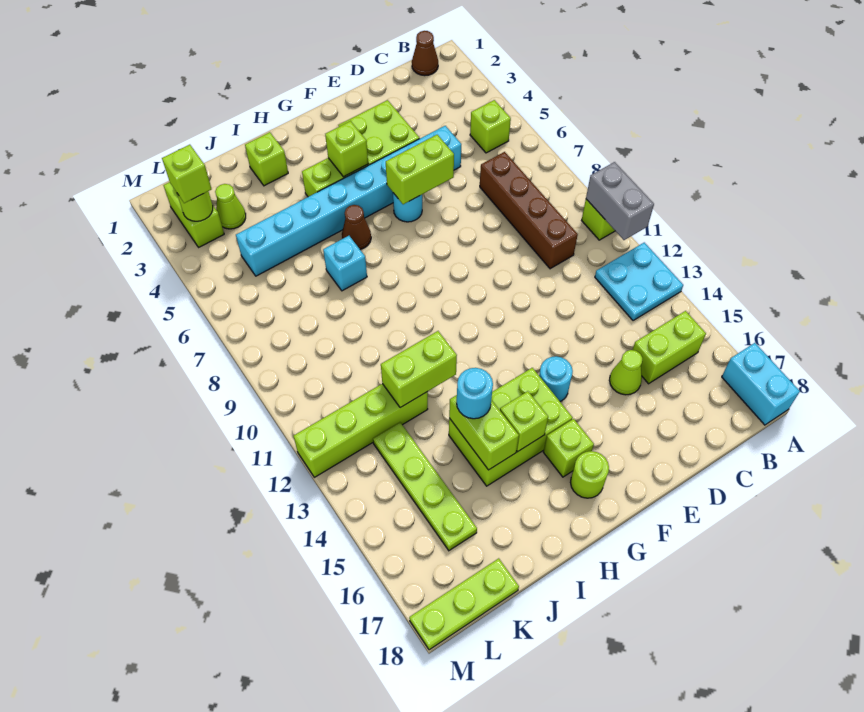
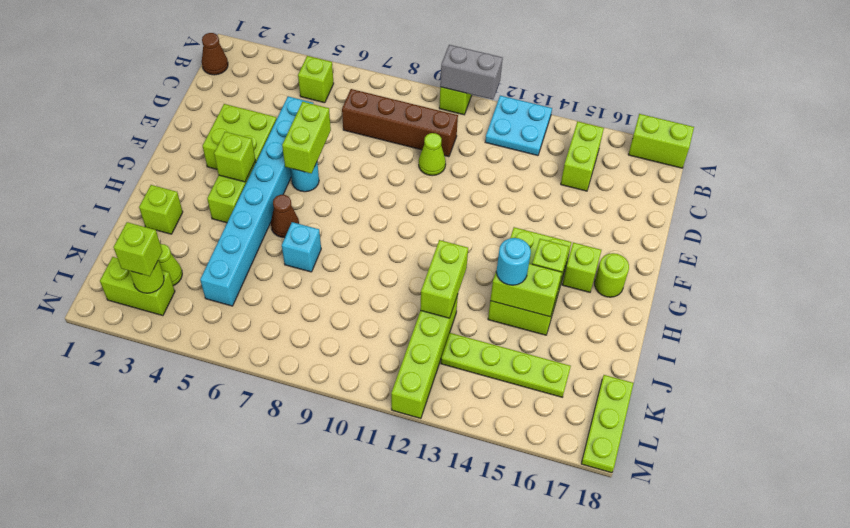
cyan 1x2 brick [722,343,800,425] -> lime 1x2 brick [628,114,694,168]
lime 1x1 cone [609,350,642,395] -> lime 1x1 cone moved to [419,133,446,176]
cyan 1x1 round brick [539,356,573,401] -> none

